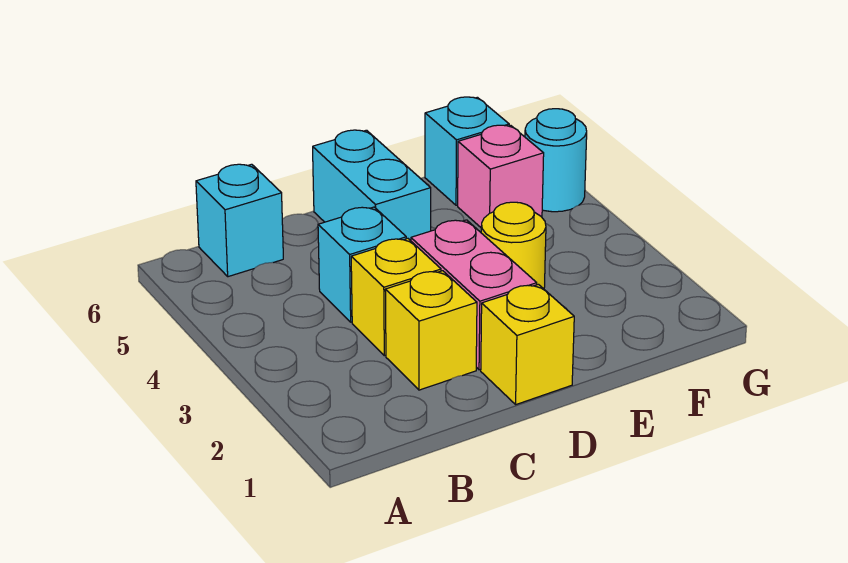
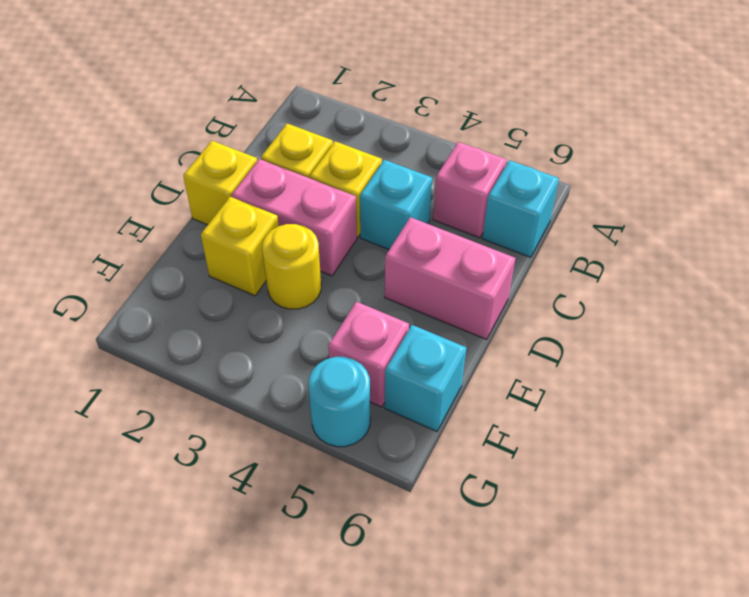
none -> pink 1x1 brick [433,142,507,238]
cyan 1x2 brick [313,130,431,241] -> pink 1x2 brick [385,217,515,339]
none -> yellow 1x1 brick [201,197,279,296]

